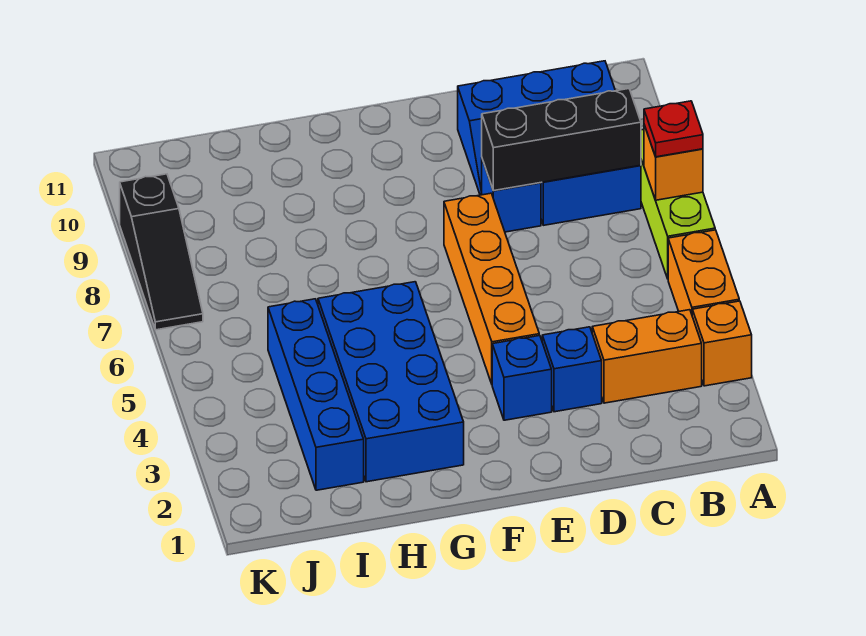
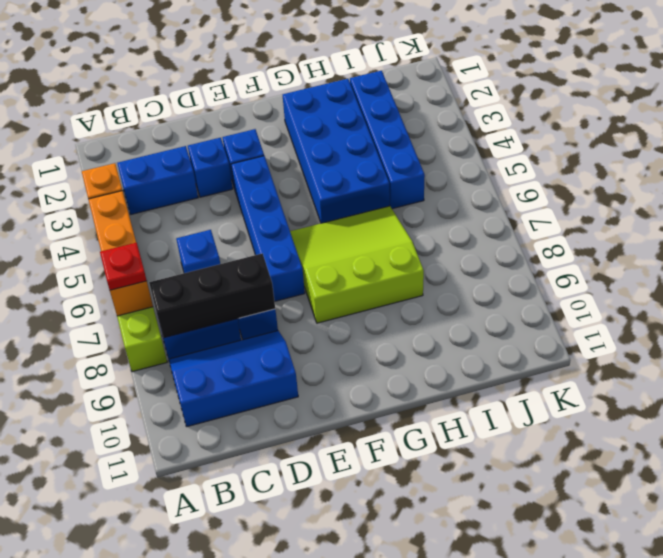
orange 1x2 brick [592,310,702,403] -> blue 1x2 brick [117,146,198,214]
none -> blue 1x1 brick [176,230,220,273]
orange 1x4 brick [444,193,539,384] -> blue 1x4 brick [231,156,305,301]
none -> lime 3x3 slope [290,206,424,323]
black 1x3 slope [120,174,203,330] -> none

